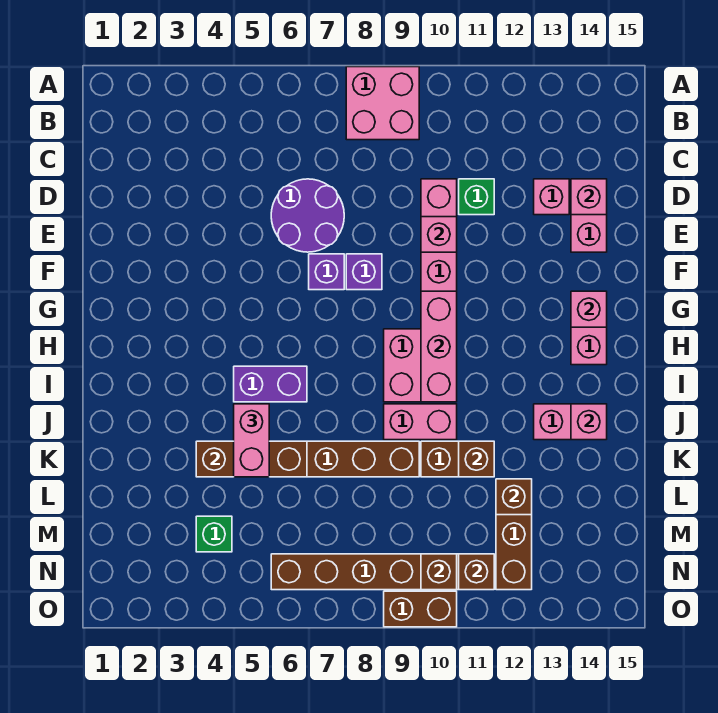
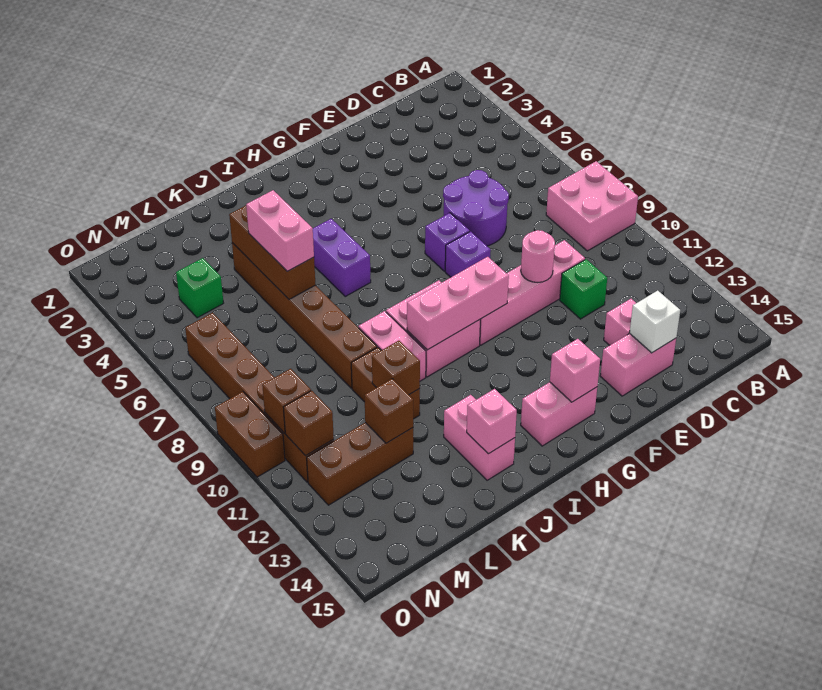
pink 1x1 brick [571,179,607,215] -> white 1x1 brick [630,291,680,353]
pink 1x1 brick [421,217,457,252] -> pink 1x1 round brick [521,230,555,282]
pink 1x2 brick [234,404,269,477] -> pink 1x2 brick turned to [246,190,314,271]

